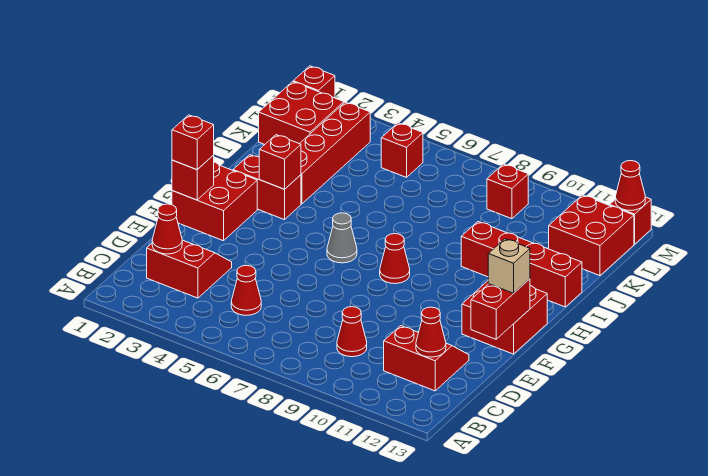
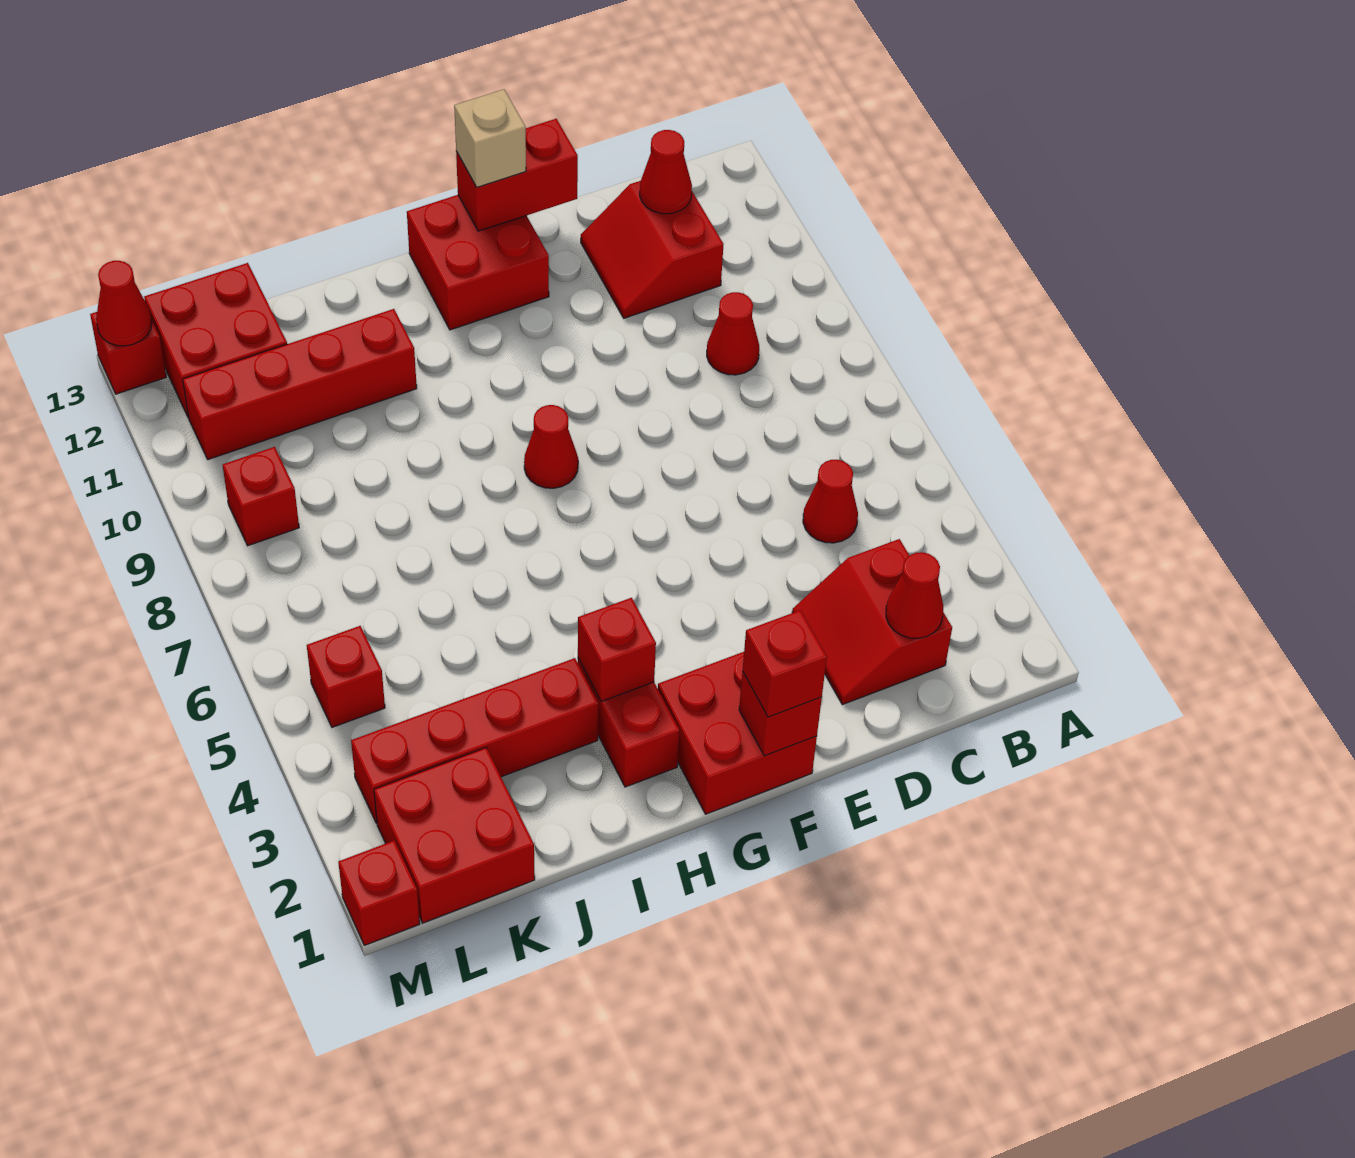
grey 1x1 cone [327,213,357,263] -> none
red 1x4 brick [461,222,582,307] -> red 1x4 brick turned to [183,309,417,460]

